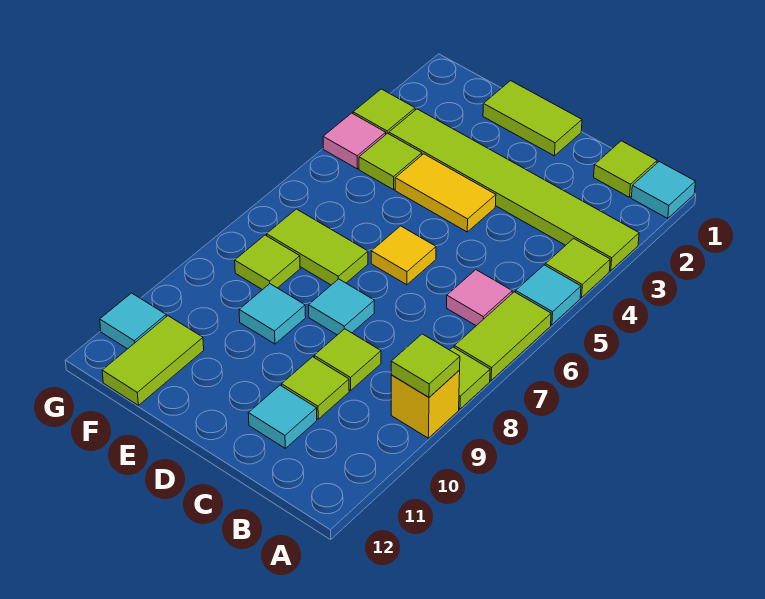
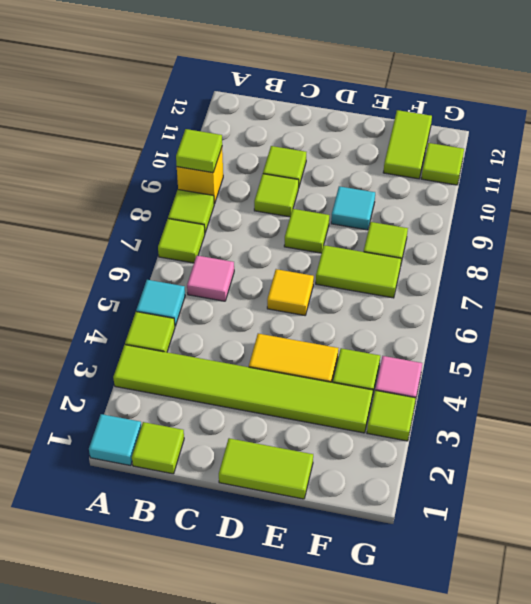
lime 1x2 tile [454,292,551,380] -> lime 1x1 tile [158,219,205,263]
cyan 1x1 tile [248,385,317,448] -> none
cyan 1x1 tile [309,279,374,335] -> lime 1x1 tile [284,209,329,253]
cyan 1x1 tile [100,293,166,349] -> lime 1x1 tile [421,143,464,185]

